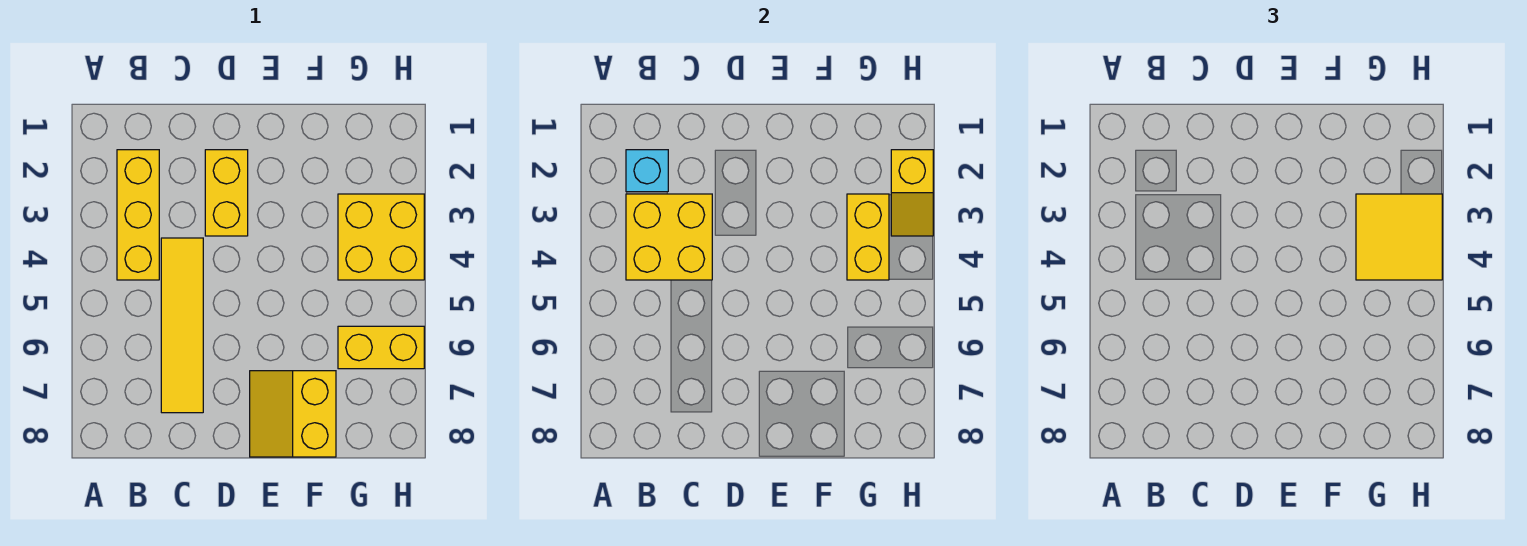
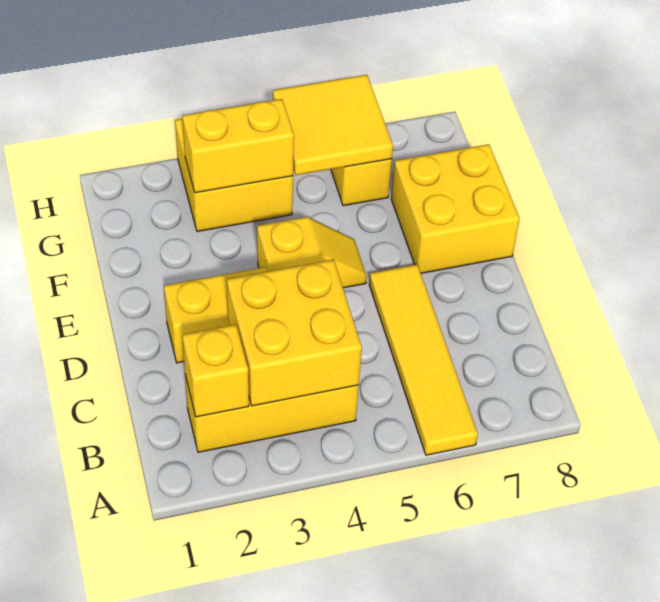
cyan 1x1 brick [626,150,668,192] -> yellow 1x1 brick [182,325,249,417]
yellow 1x4 tile [161,238,203,413] -> yellow 1x4 tile turned to [369,265,478,455]
yellow 2x2 slope [250,371,336,457] -> yellow 2x2 brick [391,144,520,273]
yellow 2x2 tile [1356,194,1442,280] -> yellow 2x2 tile moved to [273,75,393,175]
yellow 1x2 slope [891,150,933,236] -> yellow 1x2 slope moved to [257,217,367,288]

